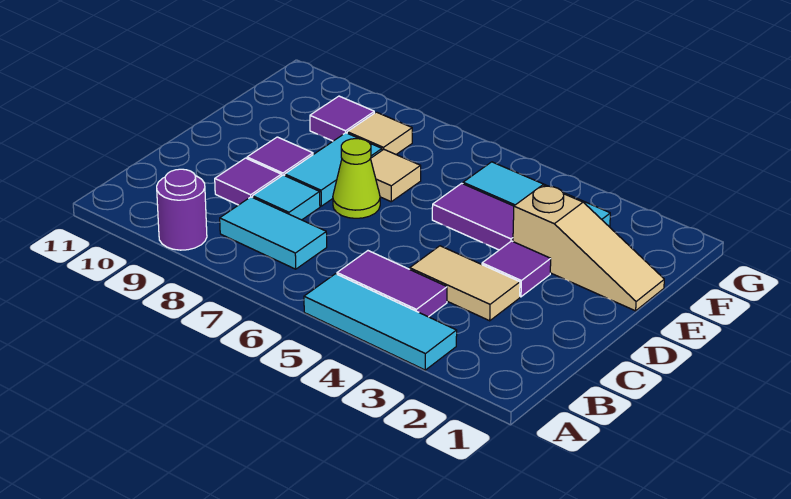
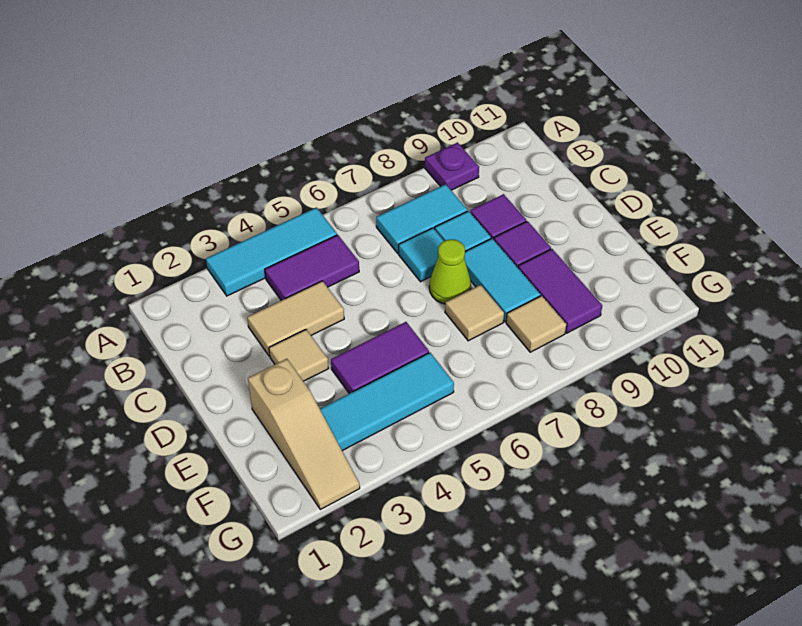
purple 1x1 round brick [157,169,207,250] -> purple 1x1 plate [425,143,479,190]
none -> cyan 1x1 tile [399,228,444,282]
purple 1x1 tile [482,241,551,297] -> tan 1x1 tile [269,330,329,381]
tan 1x3 slope [513,185,664,311] -> tan 1x3 slope turned to [248,359,360,509]
purple 1x1 tile [310,96,374,141] -> purple 1x2 tile [518,249,602,333]

